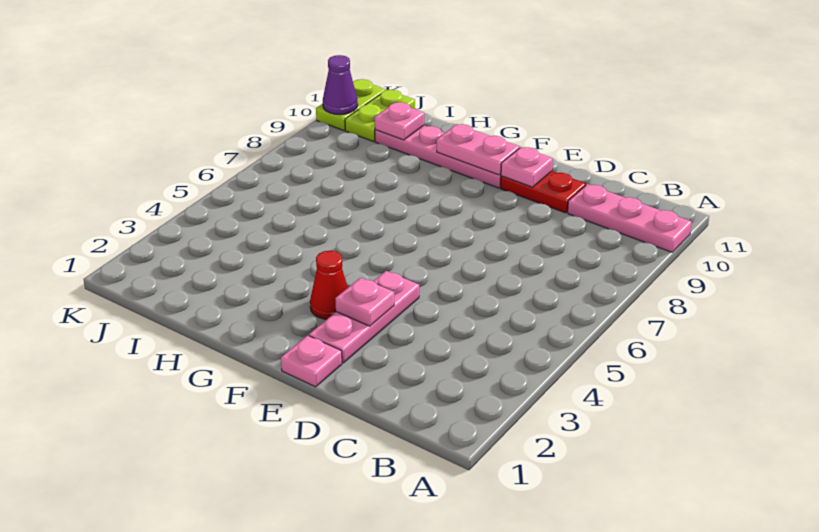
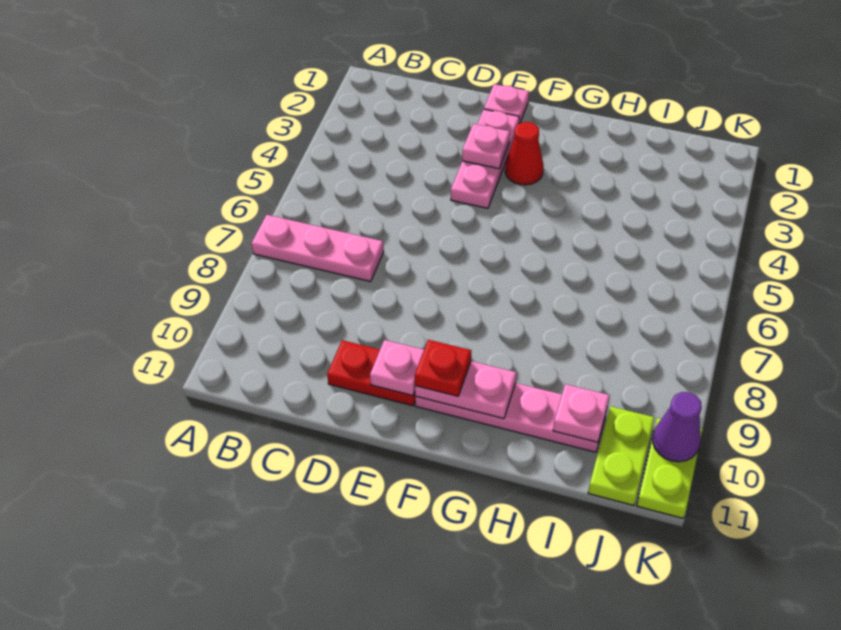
pink 1x3 plate [568,184,692,252] -> pink 1x3 plate moved to [251,215,384,282]
none -> red 1x1 plate [415,340,471,396]

